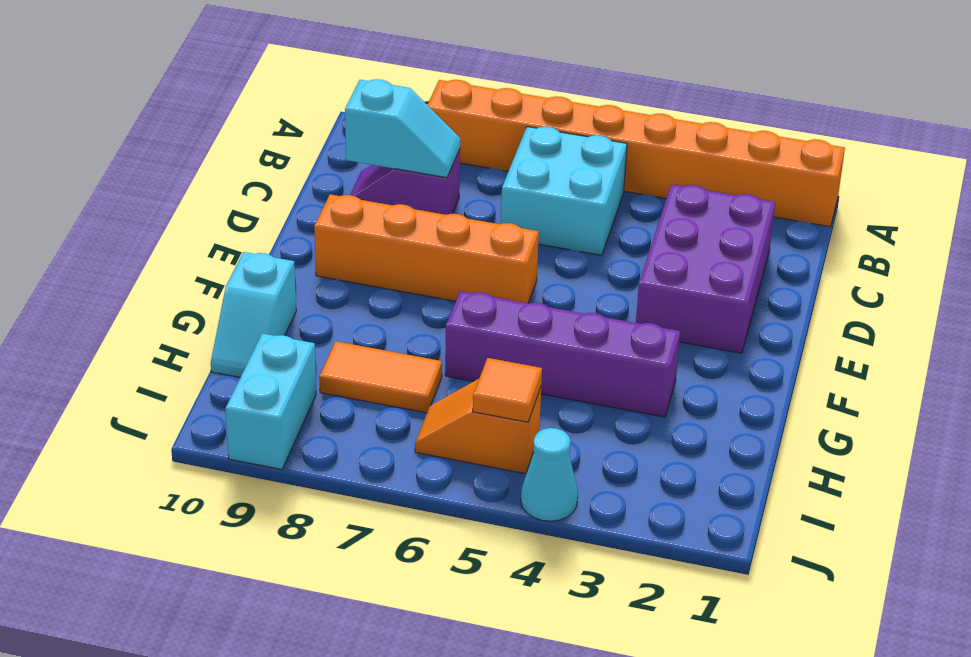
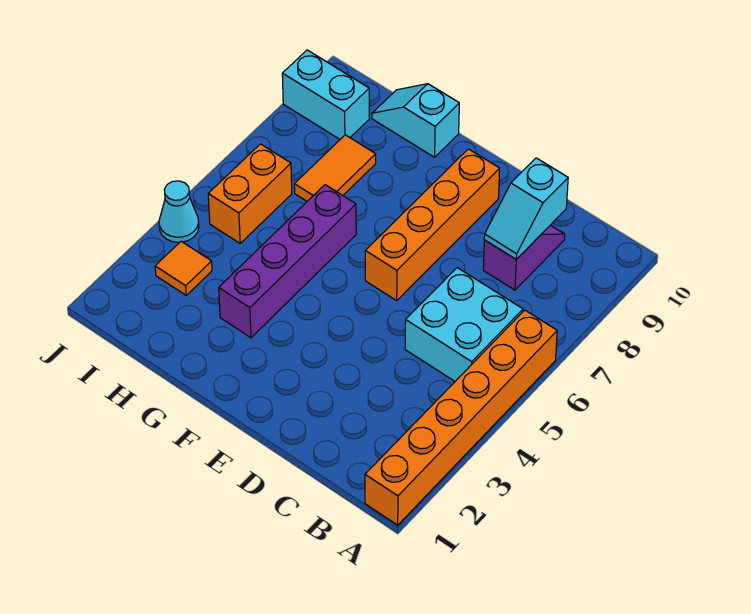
orange 1x8 brick [428,80,845,227] -> orange 1x6 brick [365,310,557,525]
purple 2x3 brick [636,184,775,353] -> none
orange 1x2 slope [415,379,541,474] -> orange 1x2 brick [208,144,292,243]
orange 1x1 tile [473,358,542,422] -> orange 1x1 tile moved to [155,241,212,295]

